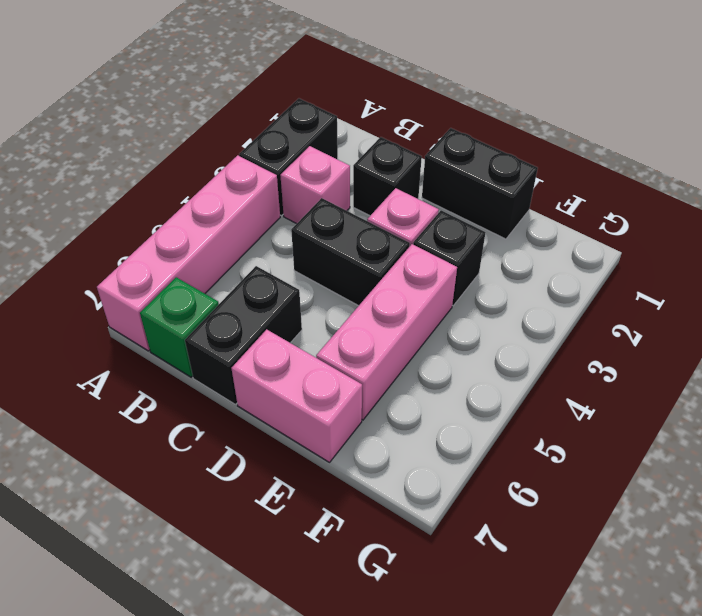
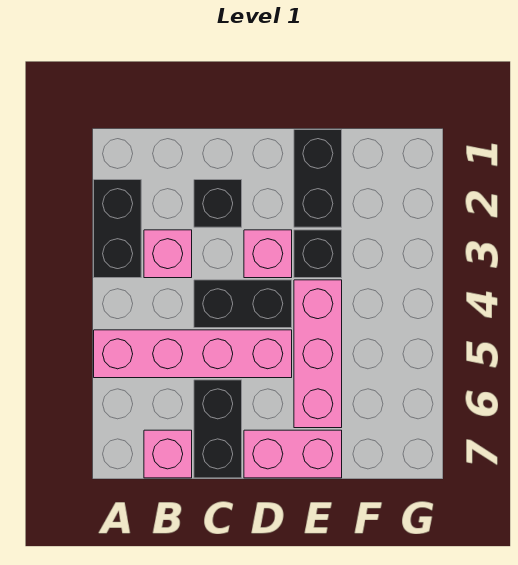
pink 1x4 brick [97,155,280,351] -> pink 1x4 brick turned to [94,330,292,378]
green 1x1 brick [140,277,219,377] -> pink 1x1 brick [144,430,192,478]
black 1x2 brick [422,128,538,239] -> black 1x2 brick turned to [294,130,342,227]

